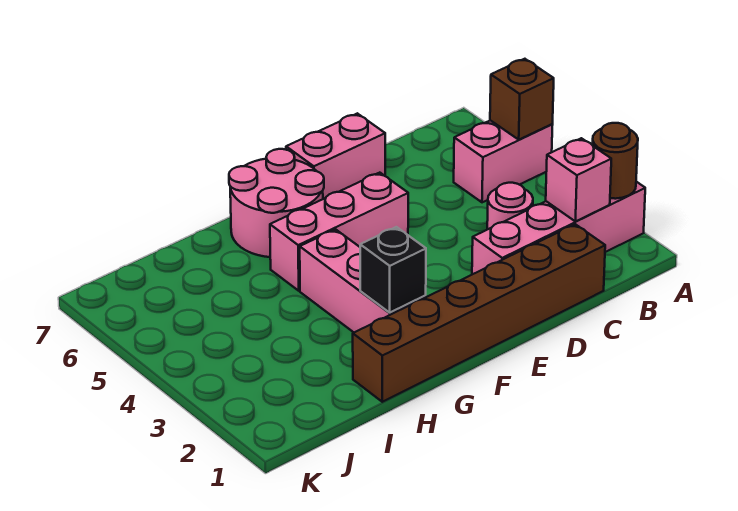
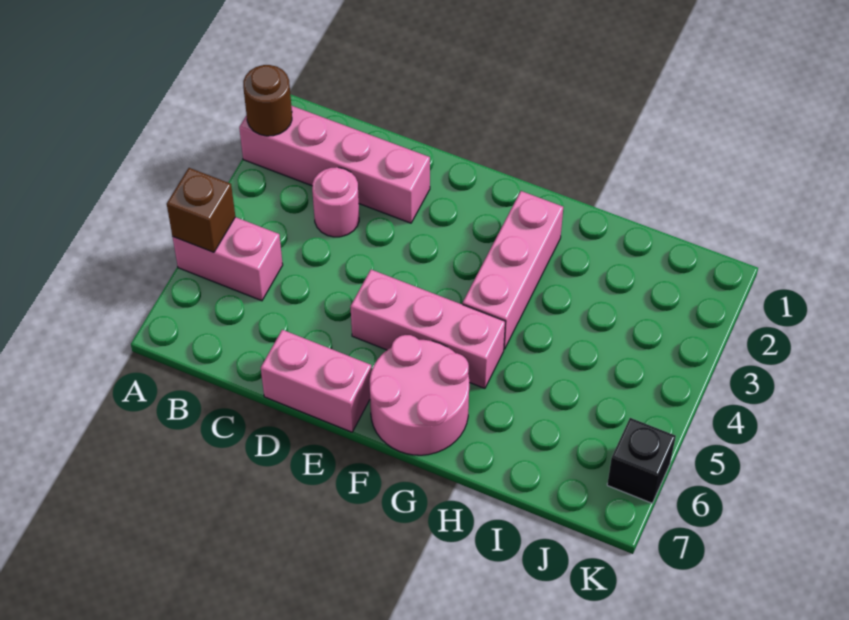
pink 1x1 brick [546,138,611,221] -> none
brown 1x6 brick [353,224,605,402] -> none
black 1x1 brick [360,227,426,313] -> black 1x1 brick moved to [607,418,676,503]

